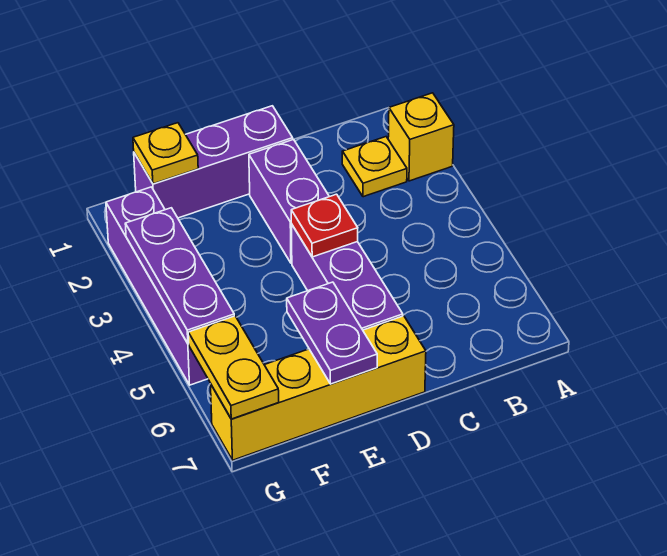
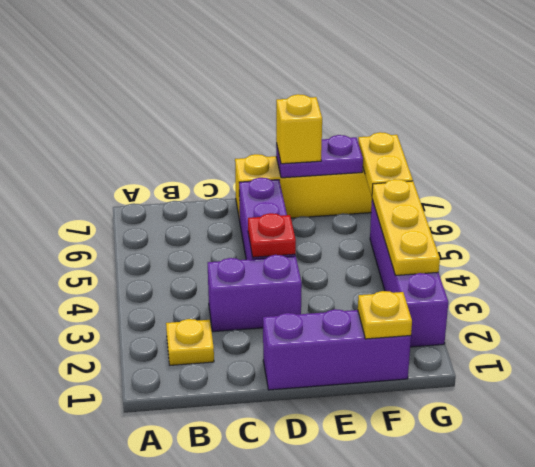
yellow 1x1 brick [388,93,454,181] -> yellow 1x1 brick moved to [276,94,322,164]
purple 1x2 brick [249,139,329,263] -> purple 1x2 brick turned to [208,255,302,332]
purple 1x2 plate [287,282,377,384] -> purple 1x2 plate turned to [276,135,363,178]
purple 1x3 plate [125,208,234,344] -> yellow 1x3 plate [372,179,440,276]

